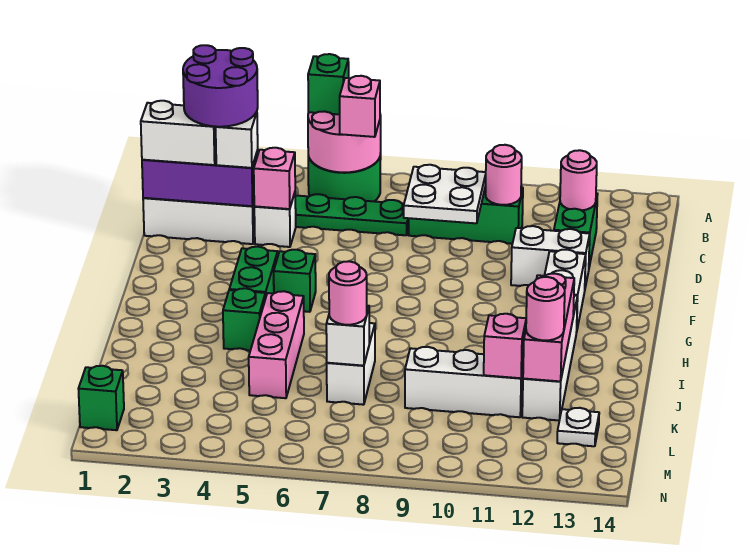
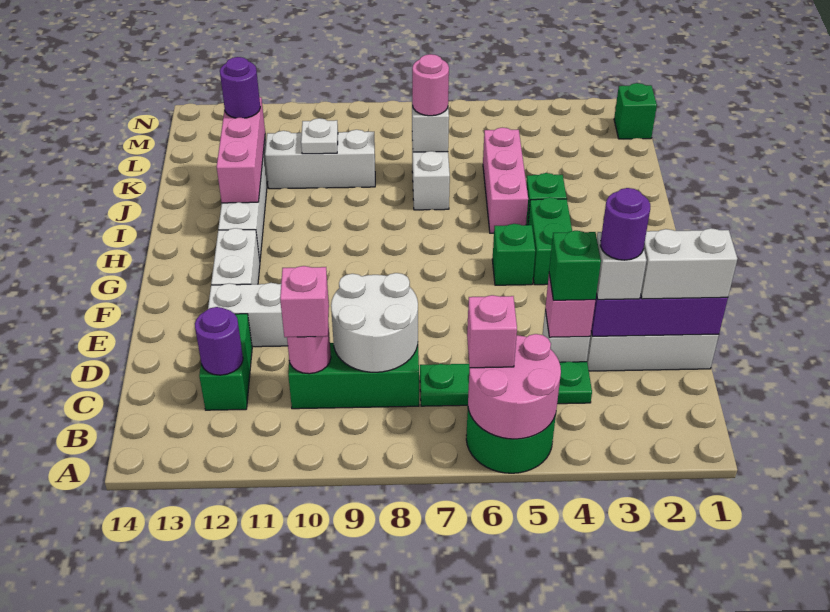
green 1x1 brick [308,54,349,115] -> green 1x1 brick moved to [549,231,601,300]
purple 2x2 round brick [183,45,258,127] -> purple 1x1 round brick [600,188,650,260]
white 2x2 plate [404,165,486,223] -> white 2x2 round brick [331,273,418,372]
pink 1x1 round brick [560,150,597,210] -> purple 1x1 round brick [195,307,243,375]
pink 1x1 brick [484,314,526,378] -> pink 1x1 brick moved to [280,266,329,337]
pink 1x1 round brick [526,277,565,340] -> purple 1x1 round brick [220,57,260,118]
white 1x1 plate [557,408,599,446] -> white 1x1 plate moved to [301,118,338,154]

